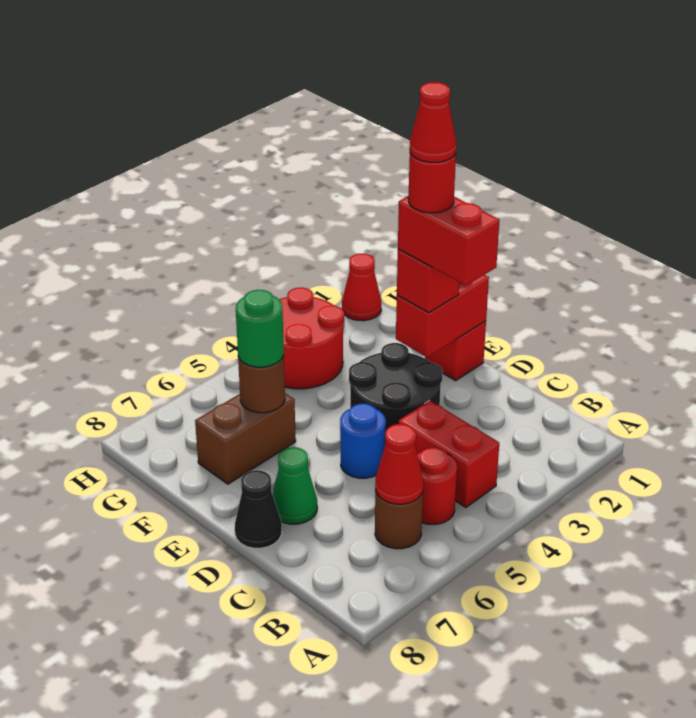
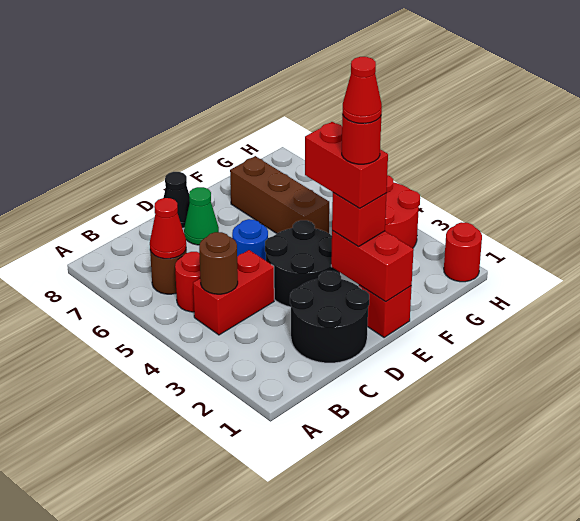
none -> black 2x2 round brick [290,271,369,363]
red 1x2 brick [398,196,499,286] -> red 1x2 brick turned to [305,122,388,208]
brown 1x2 brick [195,393,296,484] -> brown 1x3 brick [230,156,329,233]
brown 1x1 round brick [238,356,285,413] -> brown 1x1 round brick moved to [199,232,238,294]
green 1x1 round brick [236,290,284,367] -> none
red 1x1 cone [342,254,381,321] -> red 1x1 round brick [444,222,482,282]

